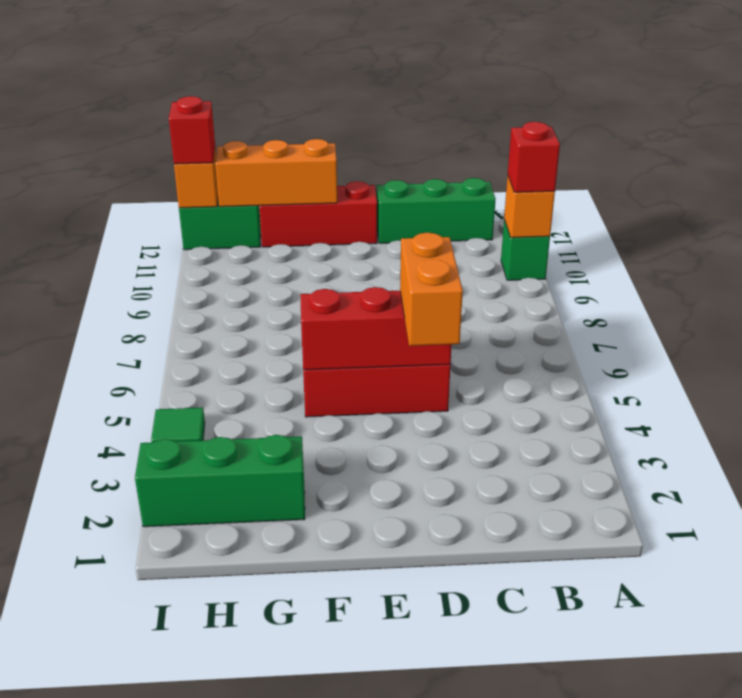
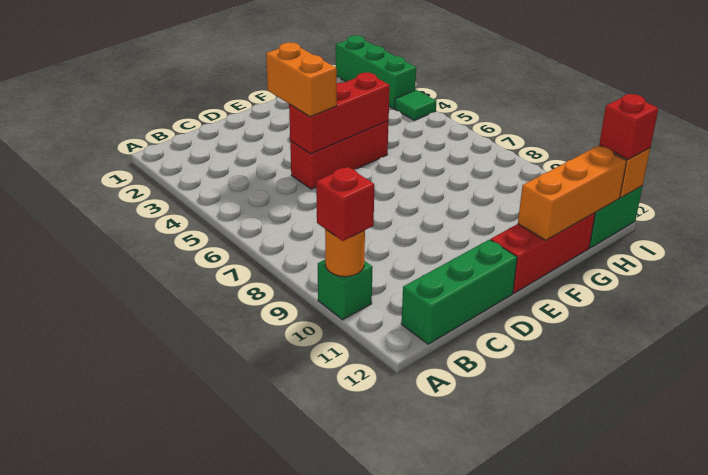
orange 1x1 brick [504,176,555,238] -> orange 1x1 round brick [325,229,365,277]
green 1x3 brick [135,435,305,527] -> green 1x3 brick turned to [336,35,416,109]

